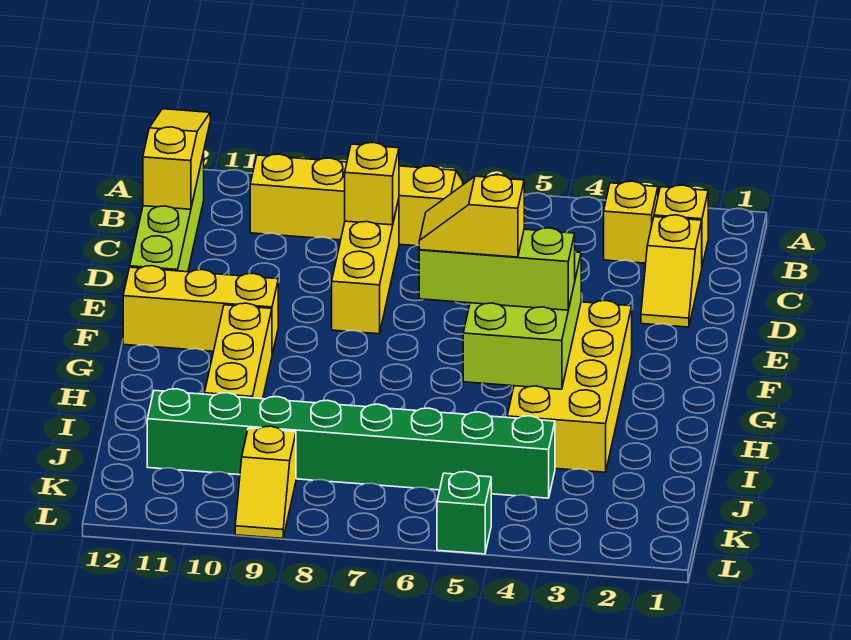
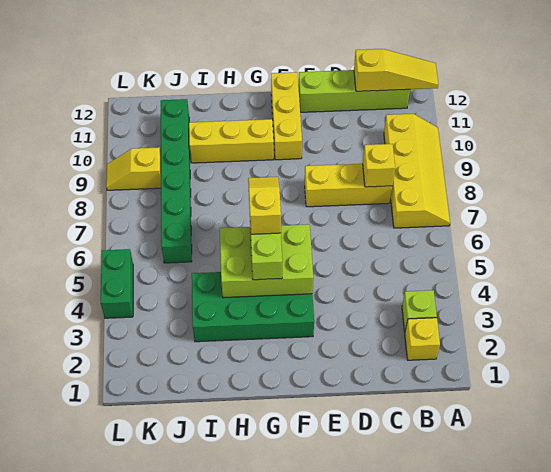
yellow 1x1 brick [604,181,658,263] -> lime 1x1 brick [402,290,437,332]
yellow 1x2 slope [641,215,702,327] -> none
yellow 2x4 brick [507,301,632,472] -> green 2x4 brick [192,272,314,342]
green 1x8 brick [147,389,555,498] -> green 1x6 brick [161,99,192,263]
green 1x1 brick [437,472,491,554] -> green 1x2 brick [101,249,133,318]

